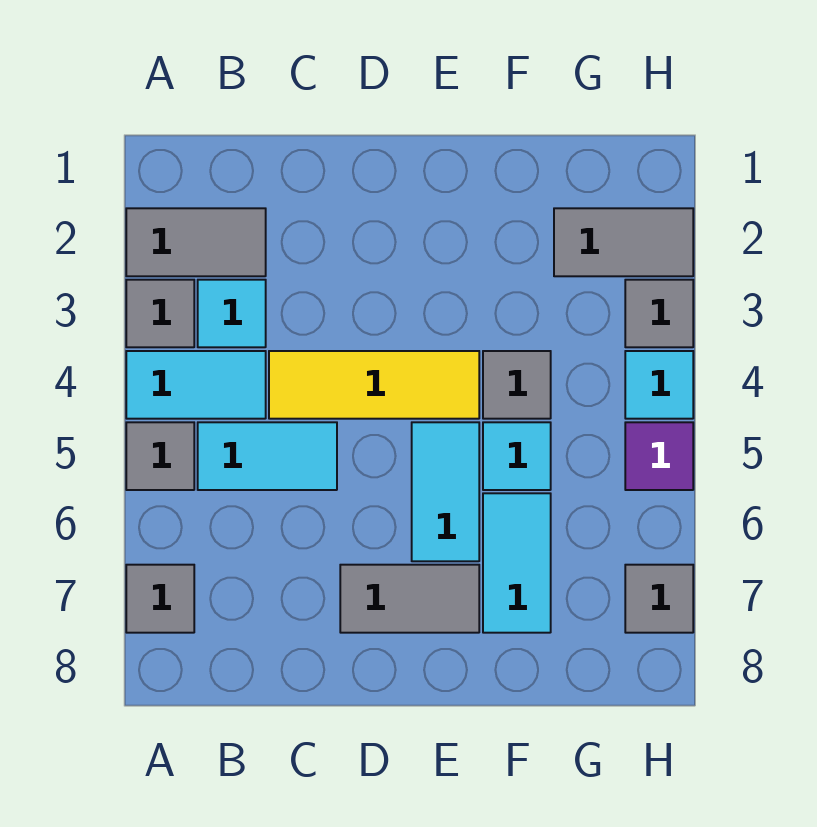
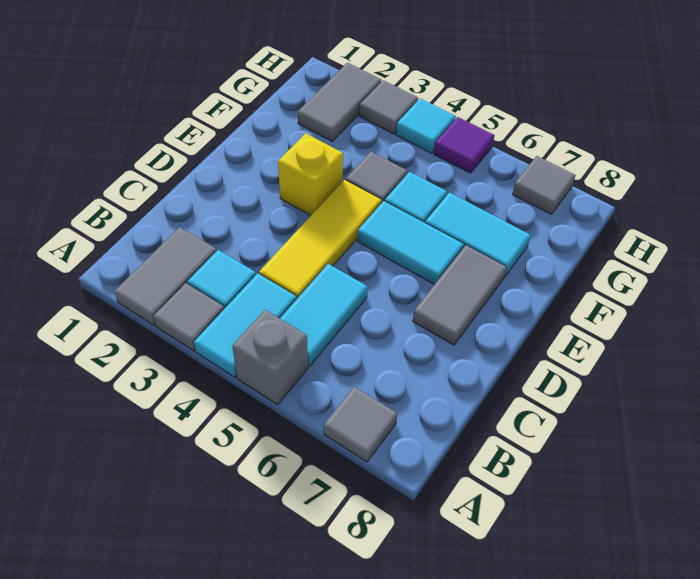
grey 1x1 tile [126,422,194,490] -> grey 1x1 brick [232,310,308,404]
none -> yellow 1x1 brick [278,133,343,215]

